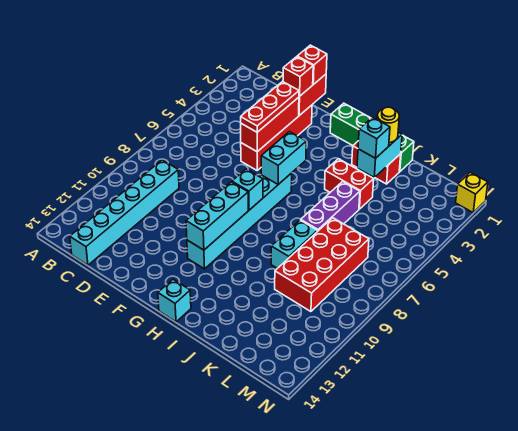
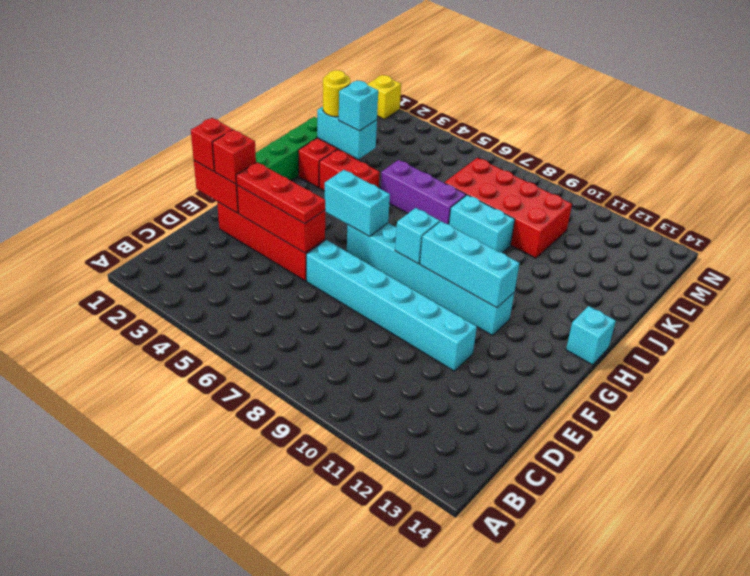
cyan 1x6 brick [70,160,179,265] -> cyan 1x6 brick moved to [306,240,477,371]
red 1x2 brick [325,159,374,209] -> red 1x2 brick turned to [319,150,380,191]

